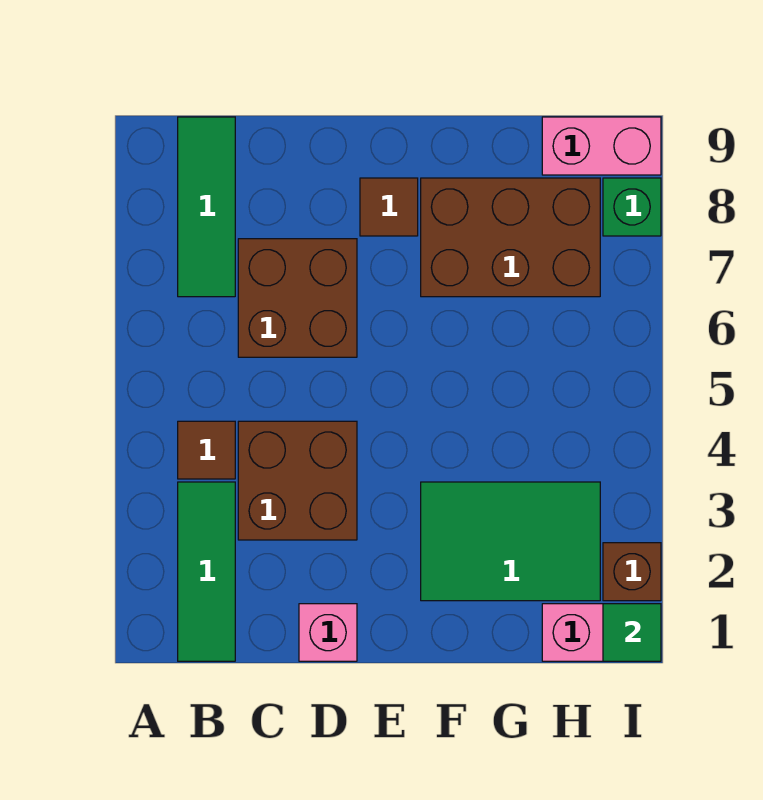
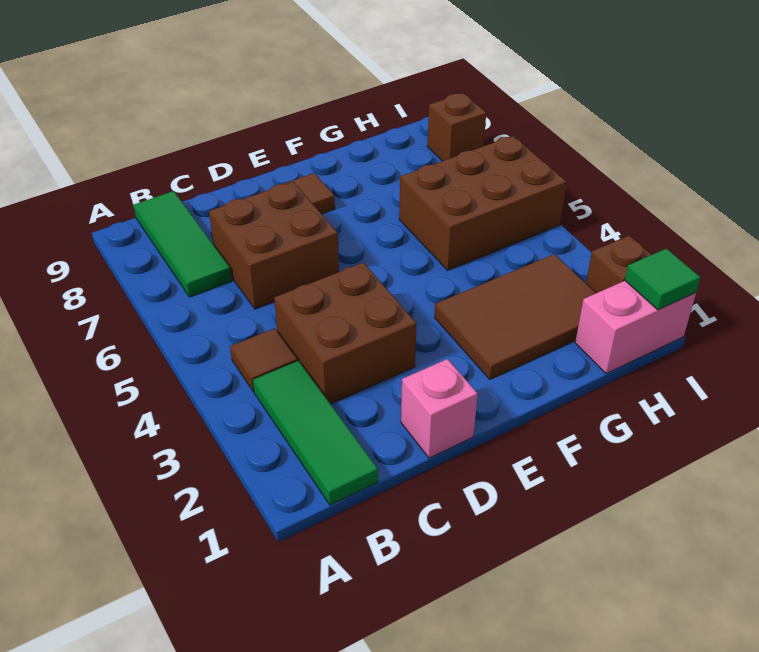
green 2x3 tile [421,482,600,601] -> brown 2x3 tile [434,254,596,379]
brown 2x3 brick [421,178,600,297] -> brown 2x3 brick moved to [399,136,567,270]
pink 1x2 brick [542,117,661,175] -> none
green 1x1 brick [603,178,661,236] -> brown 1x1 brick [427,93,486,161]

